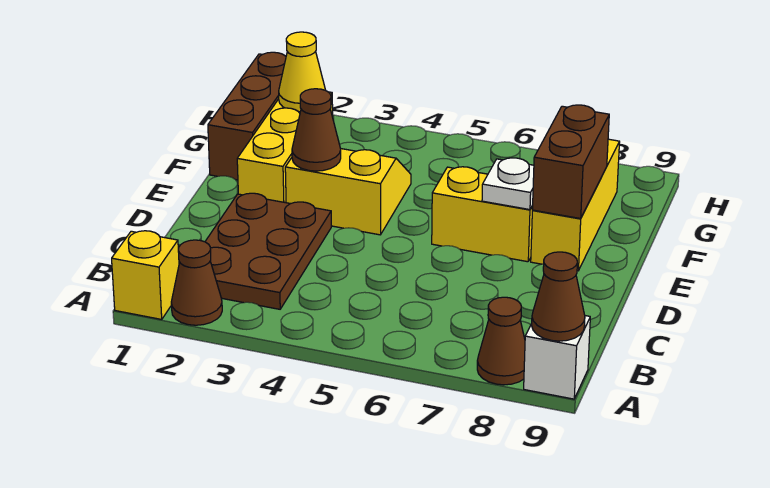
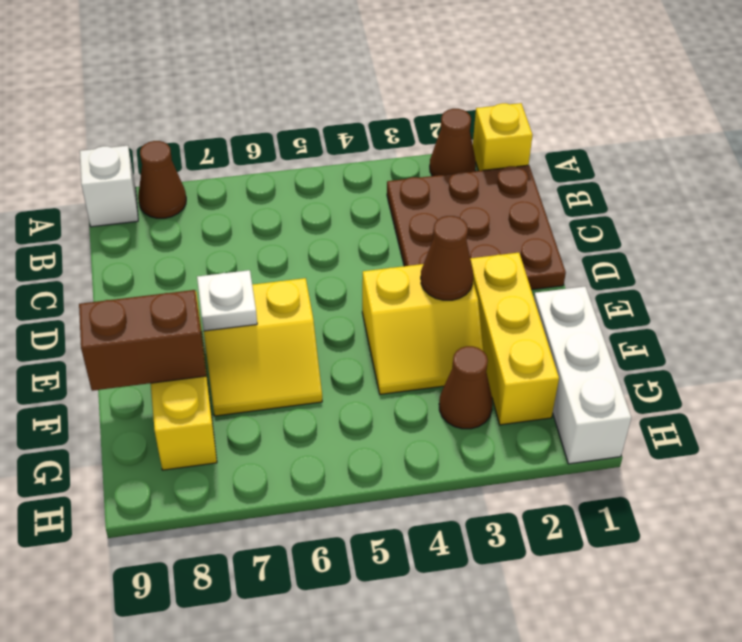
brown 1x1 cone [532,252,585,341] -> brown 1x1 cone moved to [439,346,493,429]
brown 2x3 plate [205,193,331,309] -> brown 3x3 plate [387,165,566,290]
brown 1x2 brick [532,105,609,219] -> brown 1x2 brick turned to [79,290,206,391]
brown 1x3 brick [208,52,286,180] -> white 1x3 brick [534,287,631,464]
yellow 1x1 cone [279,32,325,112] -> none

